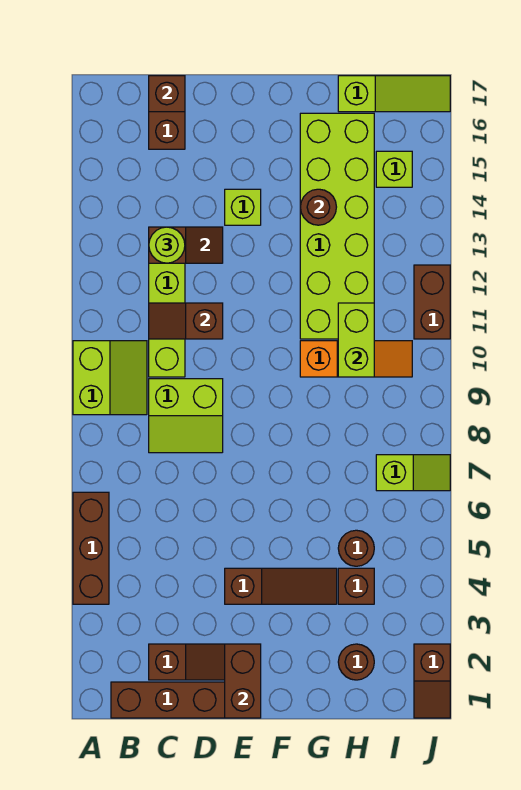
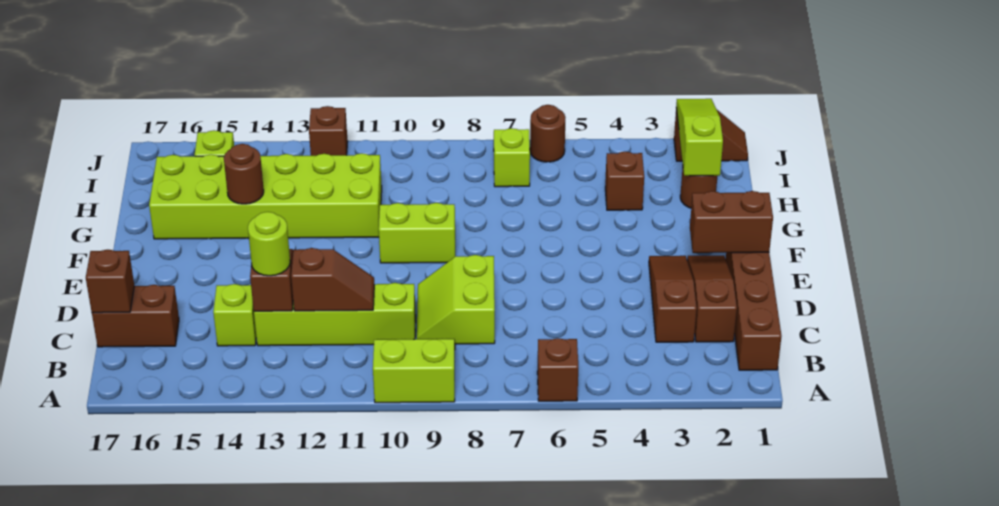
brown 1x3 brick [73,492,109,604] -> brown 1x1 brick [537,338,578,401]
lime 2x2 slope [149,379,223,453] -> lime 2x2 slope turned to [417,255,495,344]
brown 1x2 slope [149,303,223,339] -> brown 1x2 slope turned to [291,248,374,311]
brown 1x3 slope [225,568,337,604] -> brown 1x3 slope moved to [649,256,697,342]
lime 1x1 brick [225,189,261,225] -> lime 1x1 brick moved to [213,284,256,346]
orange 1x3 slope [300,341,412,377] -> none
brown 1x1 round brick [338,530,374,566] -> brown 1x1 round brick moved to [530,105,566,162]
lime 1x2 brick [338,303,374,377] -> lime 1x2 brick moved to [379,203,455,263]
lime 1x3 slope [338,76,450,112] -> lime 1x3 slope moved to [676,99,723,176]
brown 1x2 brick [414,265,450,339] -> brown 1x1 brick [309,106,348,156]

